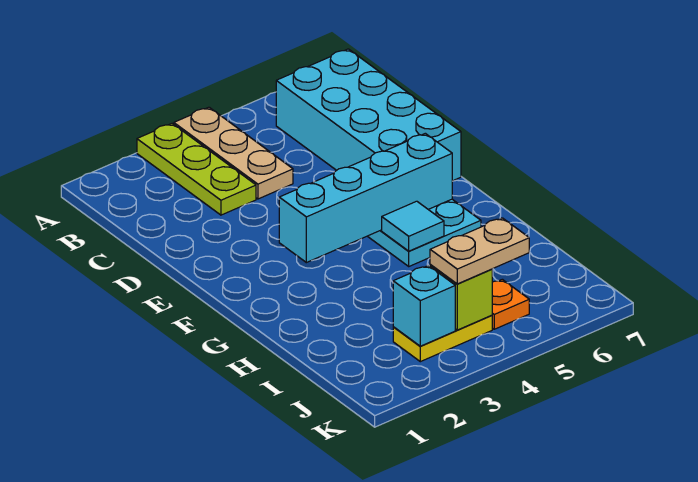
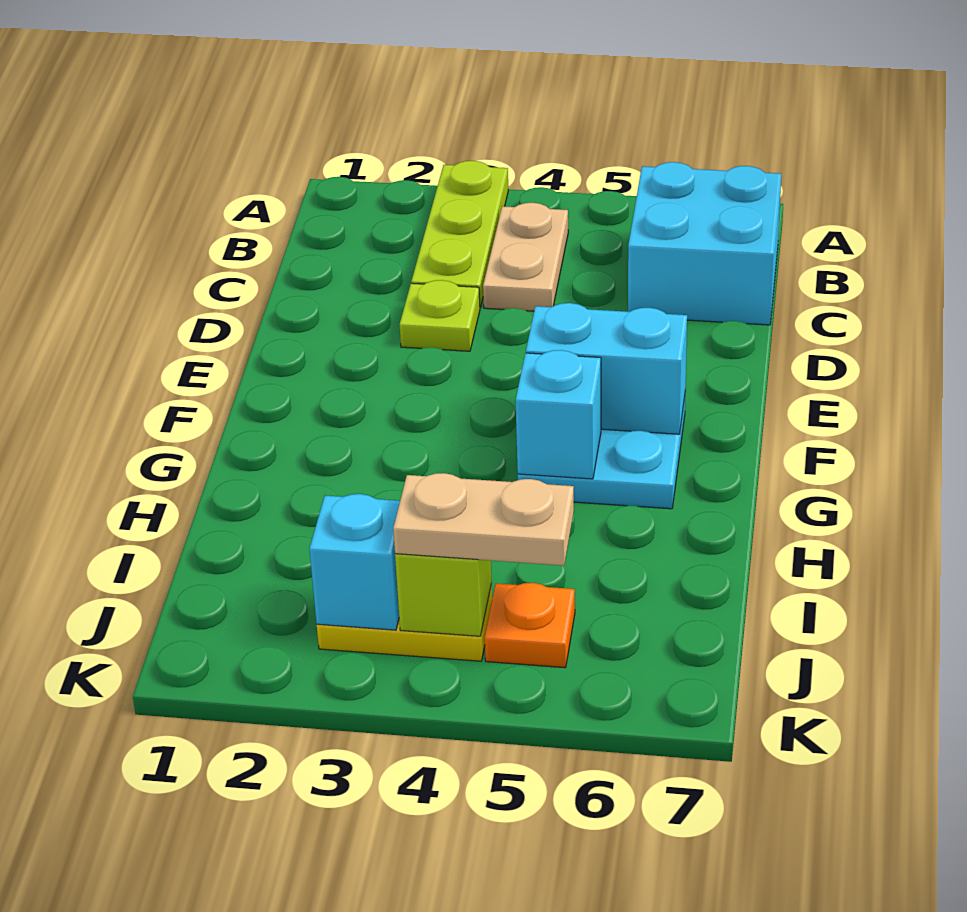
tan 1x3 plate [174,107,293,199] -> tan 1x2 plate [483,203,568,311]
cyan 2x4 brick [276,49,461,181] -> cyan 2x2 brick [628,162,781,325]
none -> lime 1x1 plate [400,280,480,351]
cyan 1x4 brick [279,133,452,263] -> cyan 1x2 brick [526,303,687,434]
cyan 1x1 tile [382,201,444,251] -> cyan 1x1 brick [516,350,601,479]

